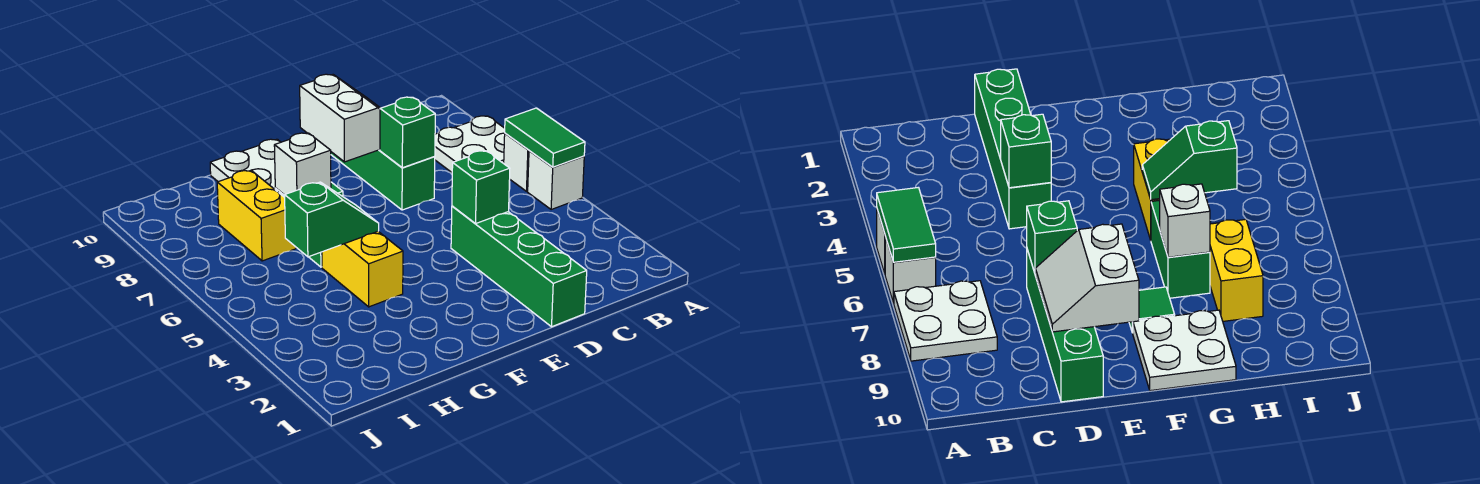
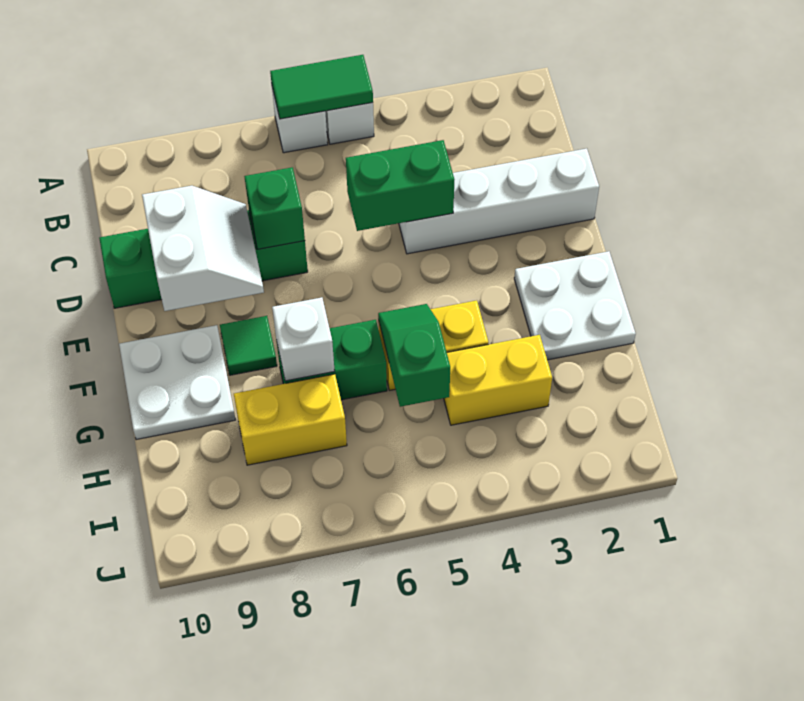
white 2x2 plate [435,116,505,172] -> white 2x2 plate moved to [514,251,636,360]
green 1x4 brick [451,206,587,327] -> white 1x4 brick [399,148,599,254]
green 1x1 brick [452,151,510,223] -> green 1x2 brick [346,140,454,231]
white 2x2 slope [300,74,380,162] -> white 2x2 slope turned to [142,186,264,311]
none -> yellow 1x2 brick [444,335,552,425]

